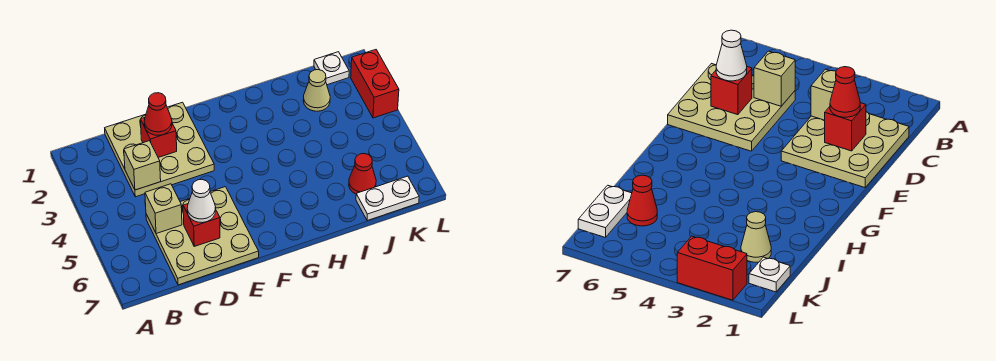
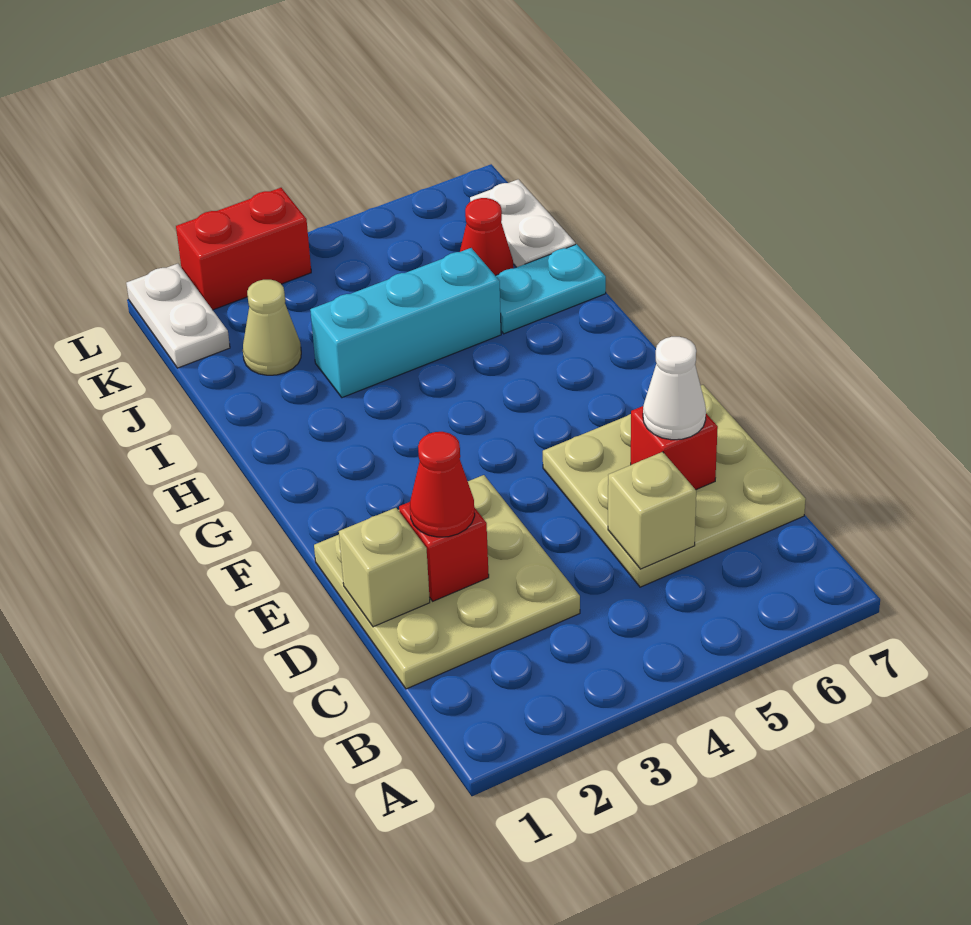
tan 1x1 brick [124,141,161,190] -> tan 1x1 brick moved to [339,508,430,627]
none -> cyan 1x3 brick [310,248,501,398]
none -> cyan 1x2 plate [496,244,606,334]
white 1x1 plate [314,52,349,85] -> white 1x2 plate [126,264,230,368]

